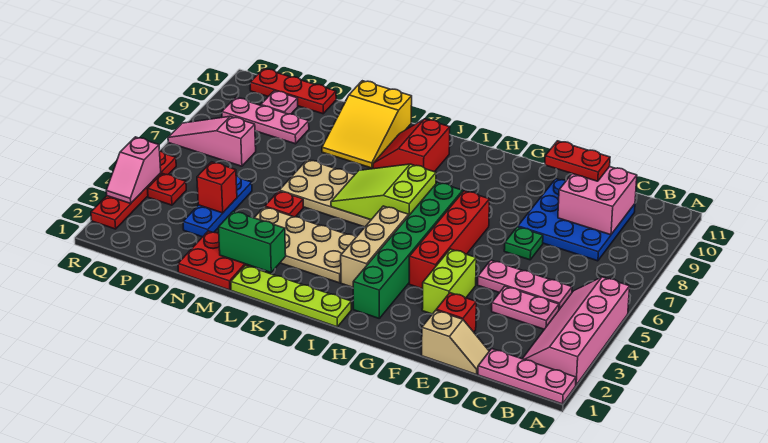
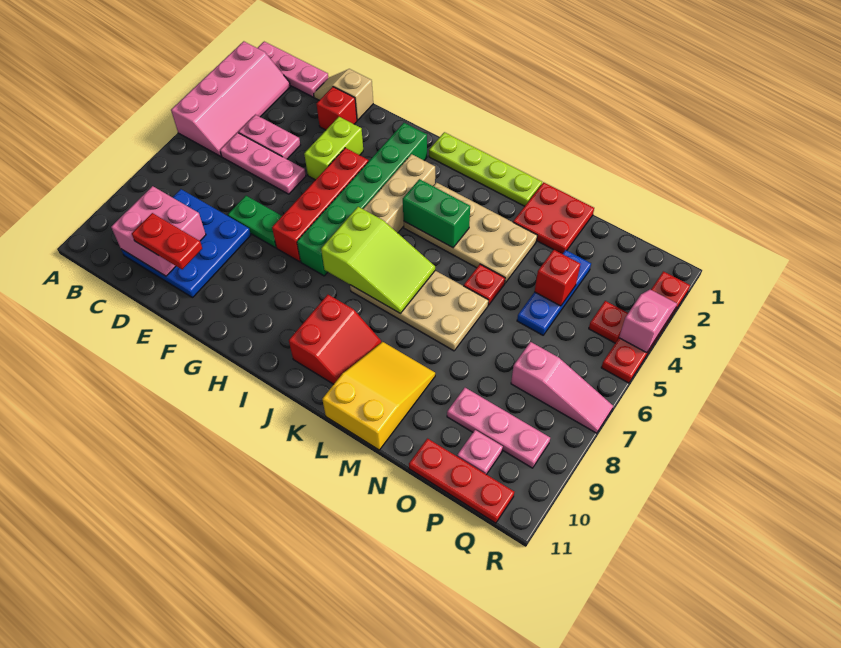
green 1x1 plate [504,227,543,260] -> green 1x2 plate [228,196,282,248]
green 1x2 brick [219,211,286,272] -> green 1x2 brick moved to [403,179,470,248]

